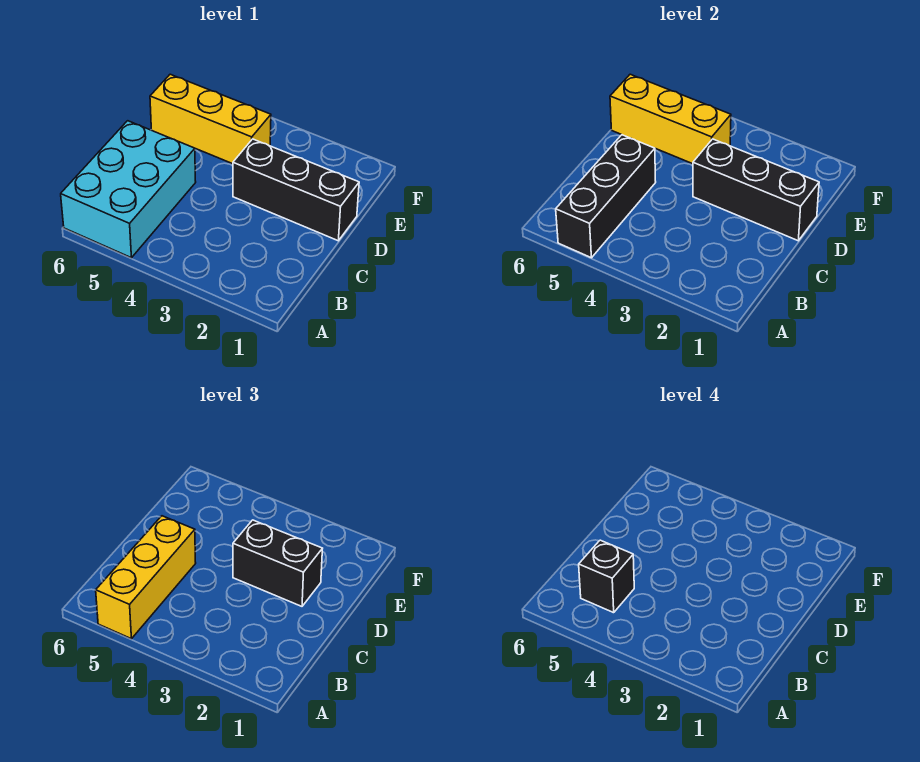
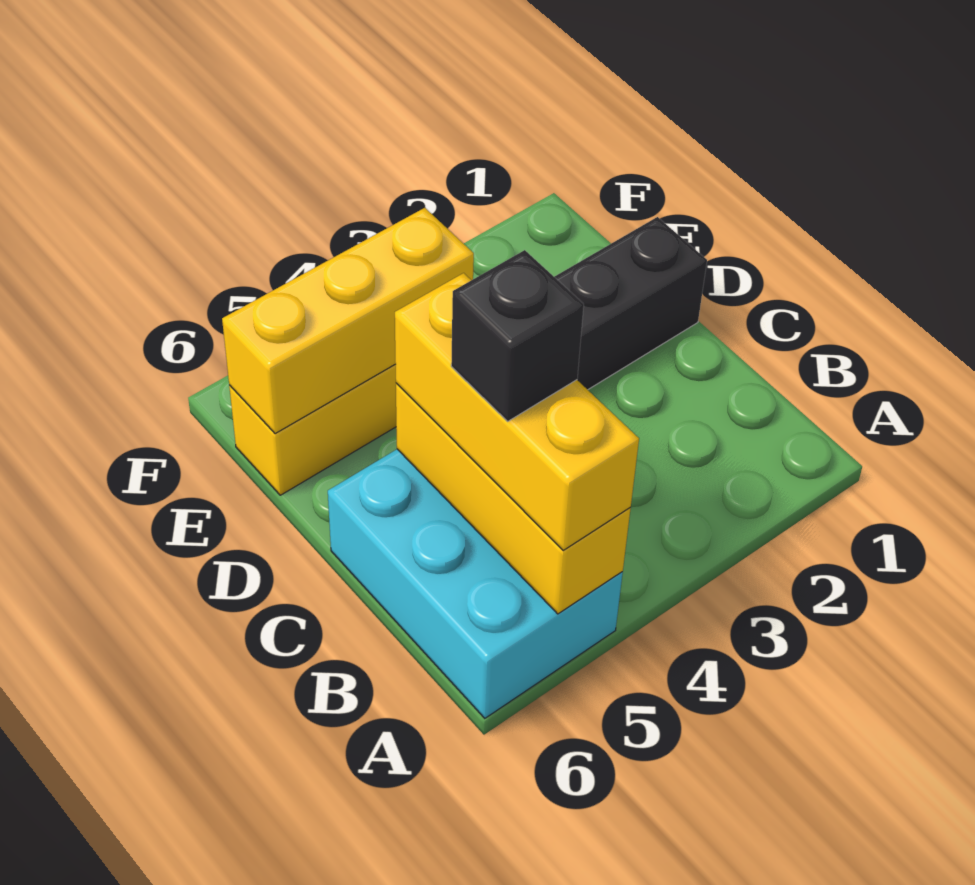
black 1x3 brick [556,135,656,258] -> yellow 1x3 brick [396,383,631,614]
black 1x3 brick [693,139,819,241] -> none
black 1x2 brick [233,520,323,606] -> none

